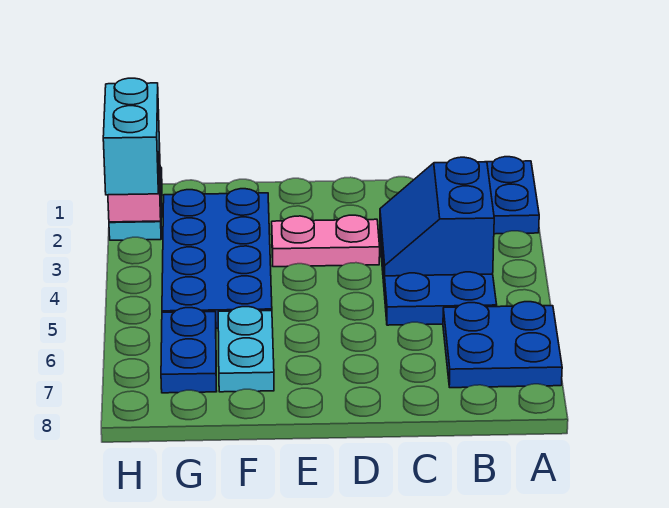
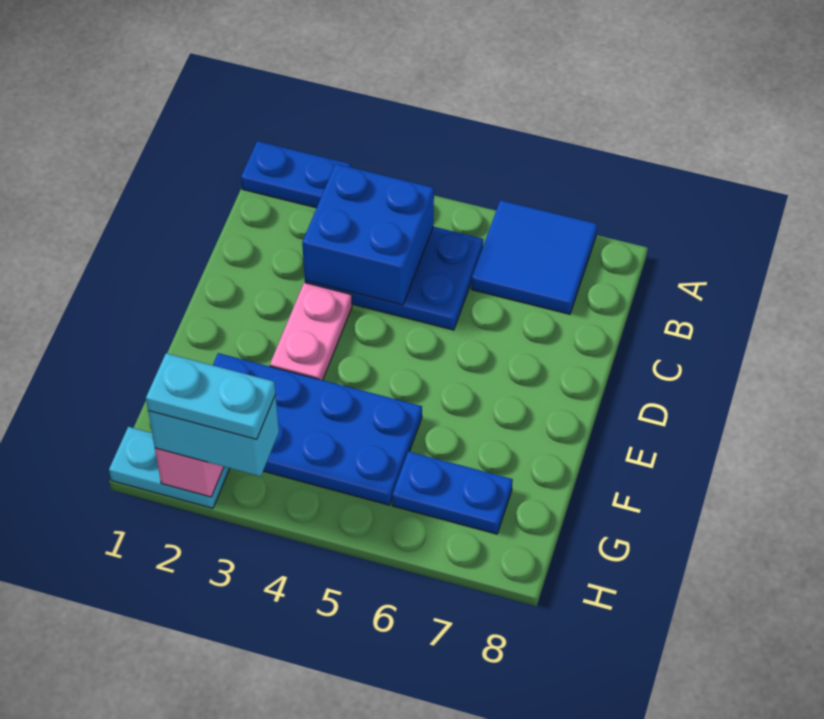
blue 2x2 plate [443,302,562,388] -> blue 2x2 tile [471,200,597,314]
blue 2x2 slope [380,157,494,276] -> blue 2x2 brick [302,164,434,305]
cyan 1x2 plate [218,307,274,392] -> cyan 1x2 plate moved to [146,353,275,439]

